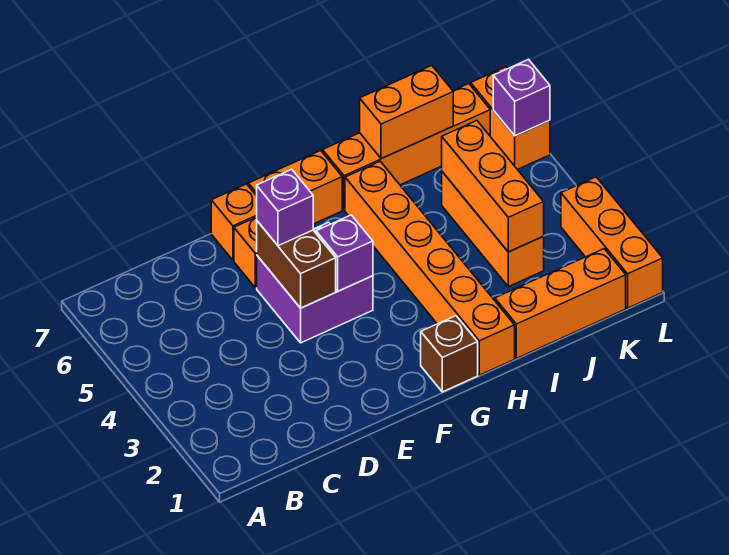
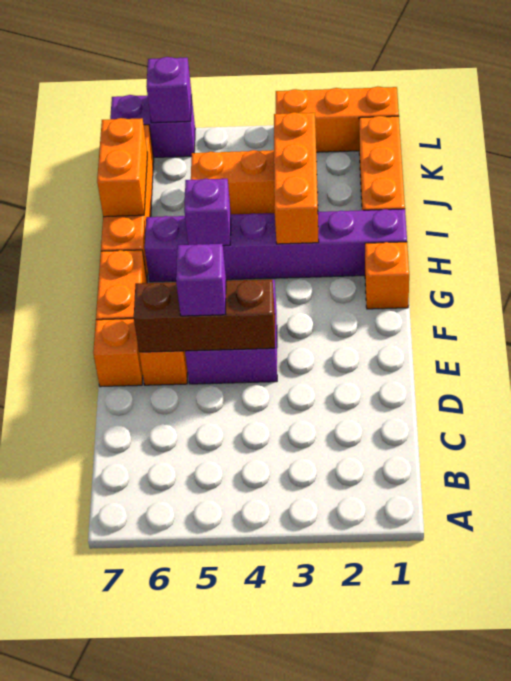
brown 1x2 brick [257,221,336,308] -> brown 1x3 brick [134,279,275,352]
purple 1x1 brick [316,215,373,291] -> purple 1x1 brick moved to [184,179,231,246]
brown 1x1 brick [421,316,478,392] -> orange 1x1 brick [365,242,409,309]
orange 1x6 brick [345,161,515,375] -> purple 1x6 brick [145,209,407,282]
orange 1x3 brick [442,121,544,252] -> orange 1x3 brick turned to [274,112,319,244]
orange 1x2 brick [471,67,550,170] -> purple 1x2 brick [110,95,195,157]

